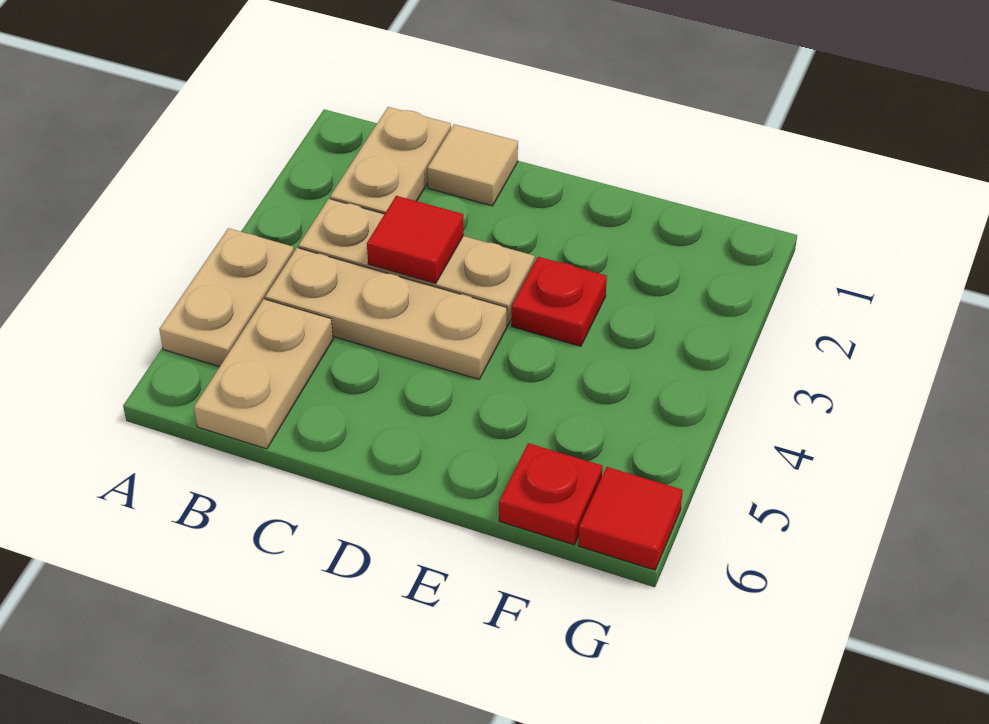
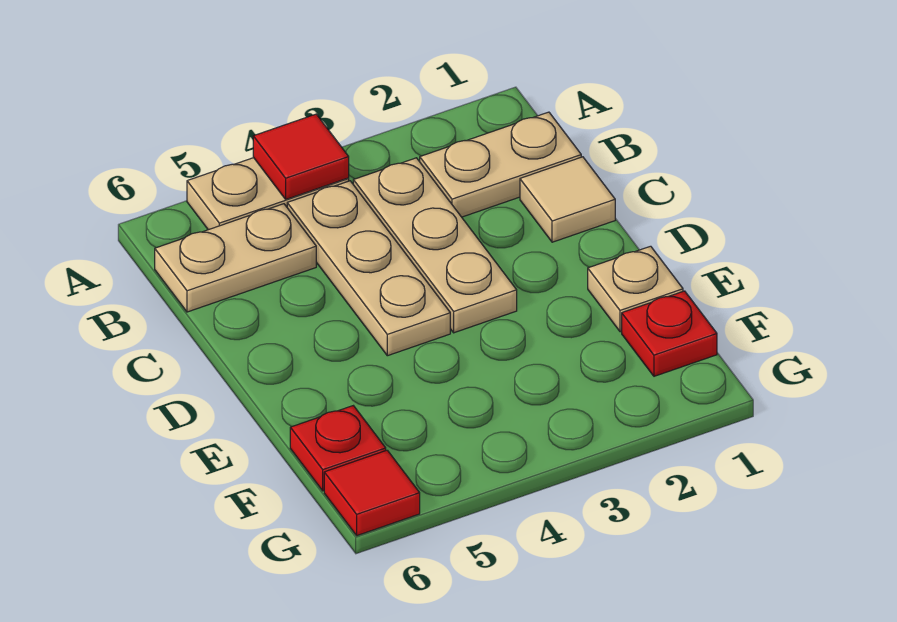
red 1x1 tile [367,196,464,283] -> red 1x1 tile moved to [253,114,349,199]
none -> tan 1x1 plate [588,246,683,332]
red 1x1 plate [512,257,607,346] -> red 1x1 plate moved to [622,291,717,376]

